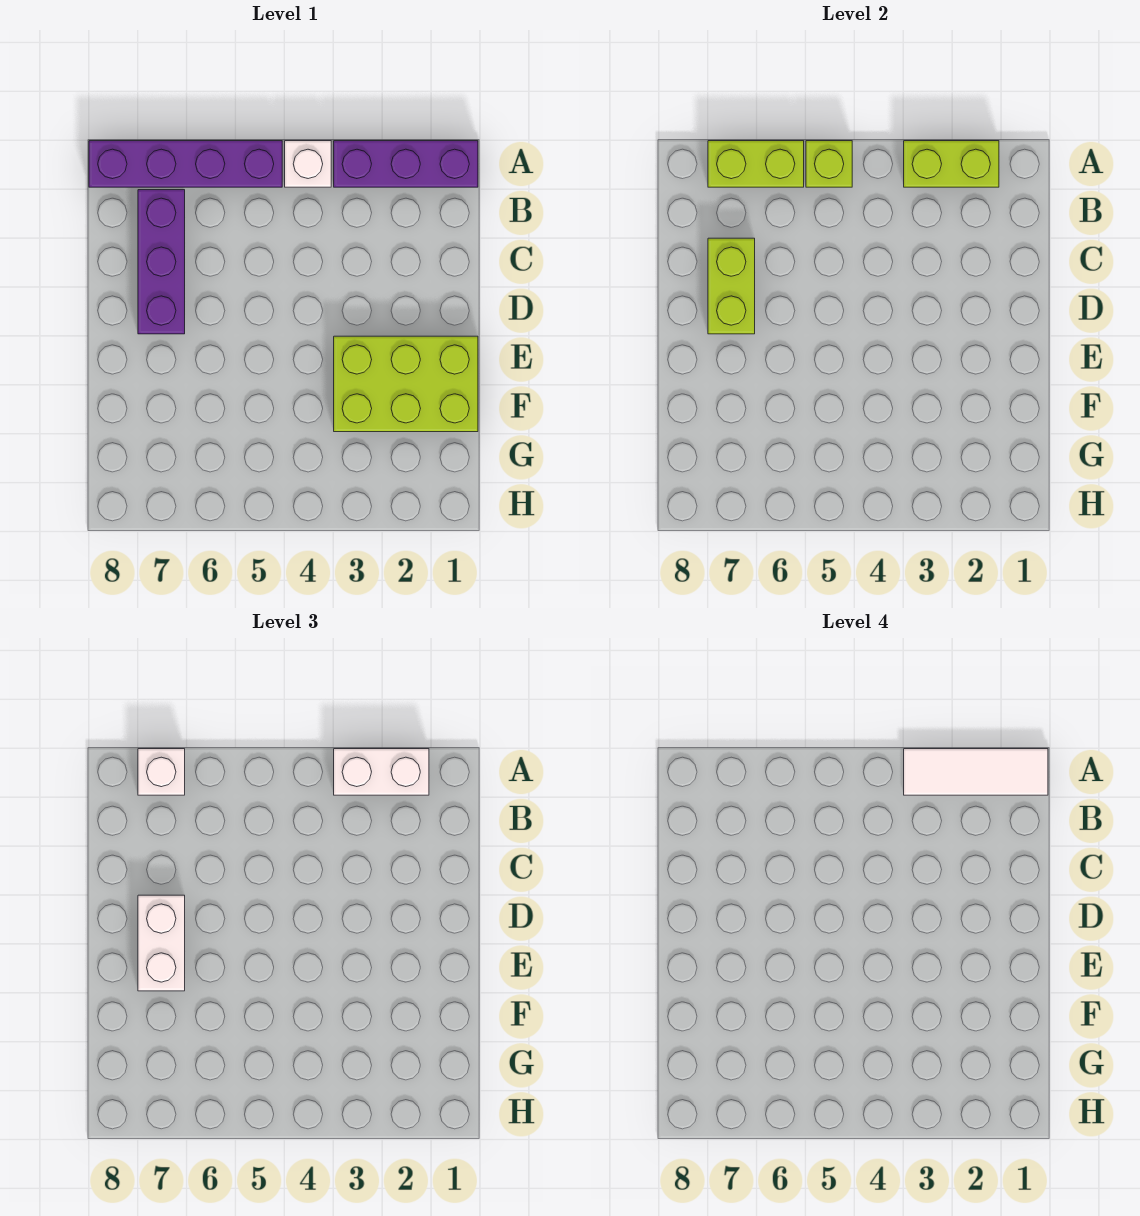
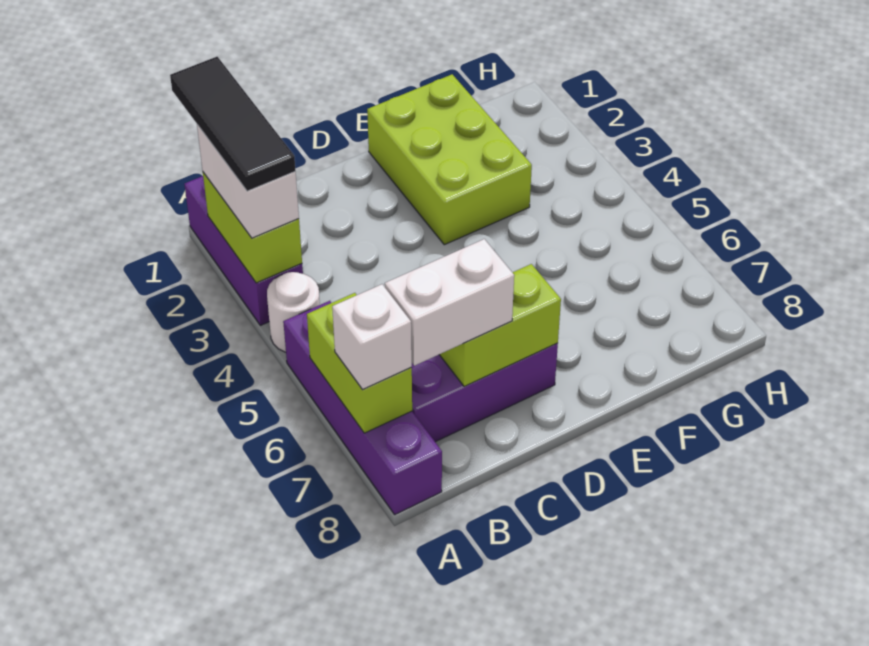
white 1x3 tile [904,749,1048,795] -> black 1x3 tile [170,57,296,191]
white 1x1 brick [285,141,331,187] -> white 1x1 round brick [267,272,320,352]
lime 1x1 brick [806,141,852,187] -> none
white 1x2 brick [138,895,185,991] -> white 1x2 brick moved to [385,239,514,366]

